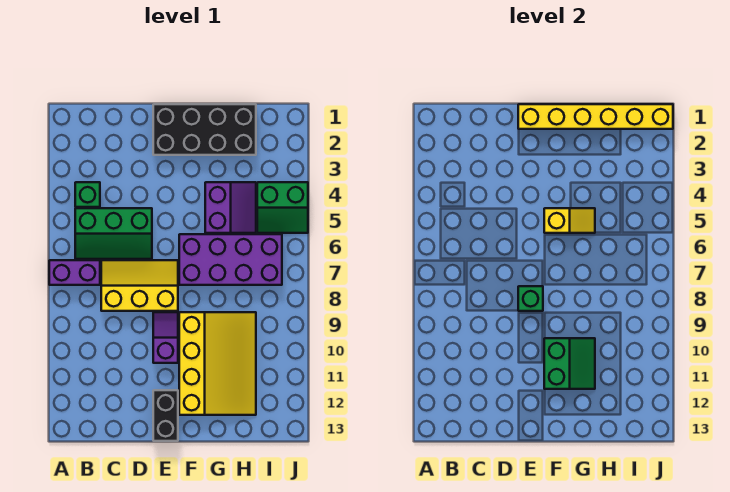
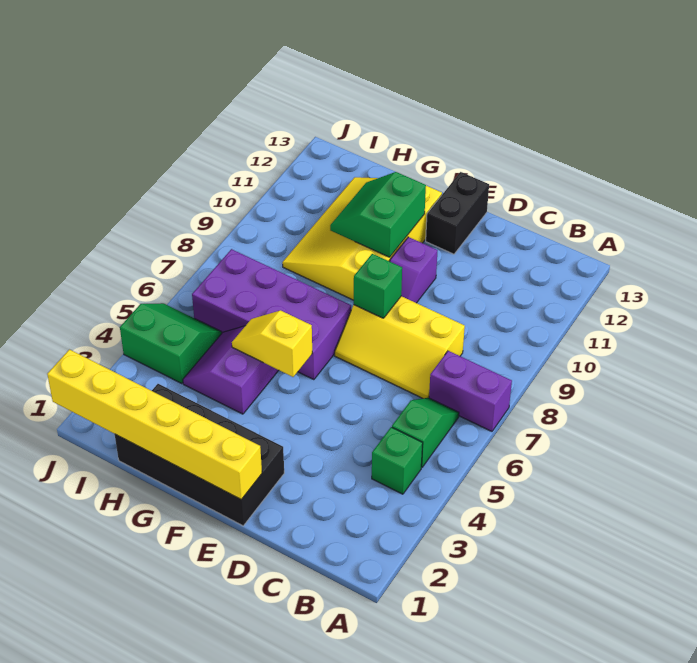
green 2x3 slope [75,208,152,259] -> green 1x2 slope [392,398,459,467]

